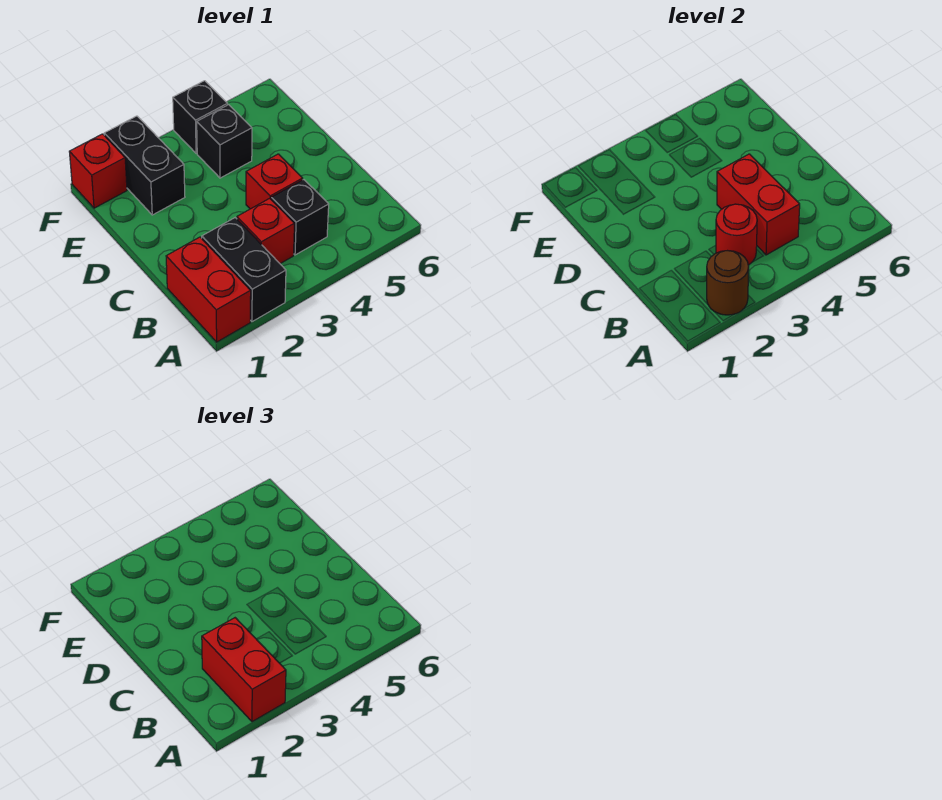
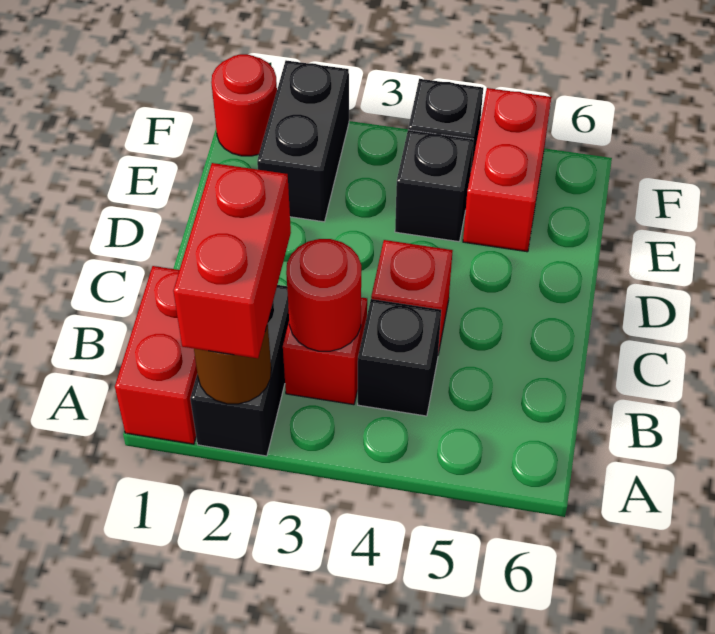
red 1x2 brick [717,154,800,255] -> red 1x2 brick moved to [463,88,552,252]
red 1x1 brick [69,134,127,208] -> red 1x1 round brick [211,54,277,156]

